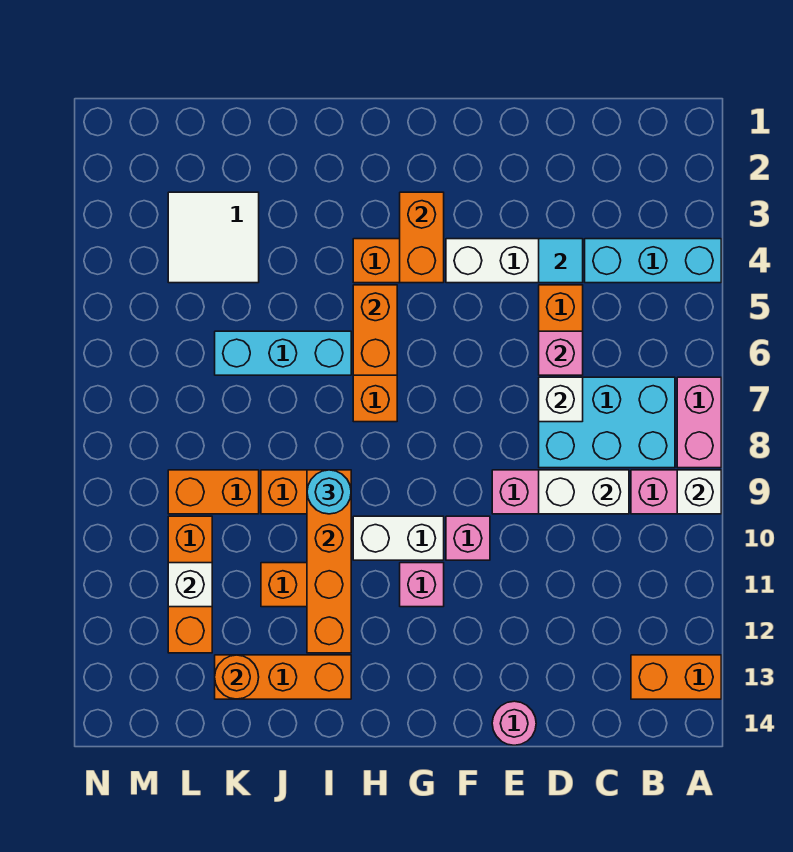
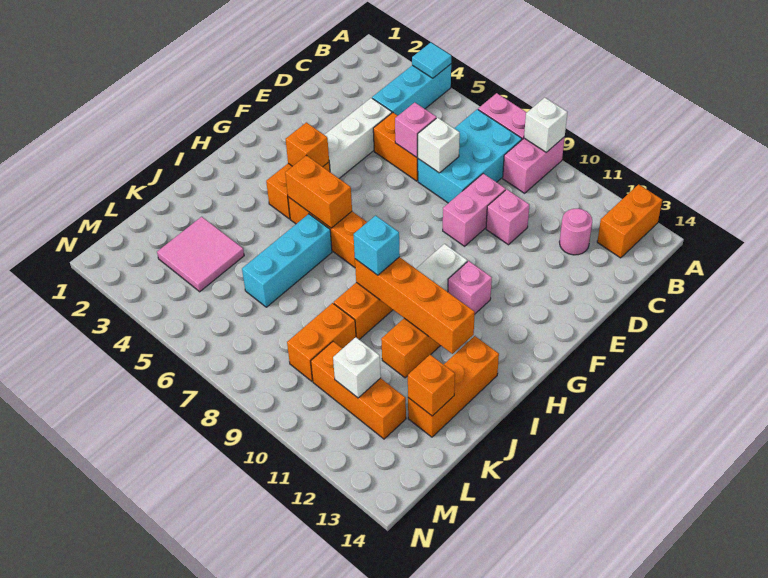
white 1x2 brick [539,470,629,514] -> none
cyan 1x1 tile [539,239,583,283] -> cyan 1x1 tile moved to [412,43,451,78]
pink 1x1 round brick [492,701,536,745] -> pink 1x1 round brick moved to [560,209,592,255]
pink 1x1 brick [446,516,490,560] -> pink 1x1 brick moved to [486,189,529,245]
orange 1x2 brick [400,192,444,283] -> orange 1x1 brick [286,123,329,167]
cyan 1x1 round brick [307,470,351,514] -> cyan 1x1 brick [353,216,400,275]
white 2x2 tile [168,192,259,283] -> pink 2x2 tile [157,217,244,292]
orange 1x1 round brick [215,655,259,699] -> orange 1x1 brick [408,355,455,416]

